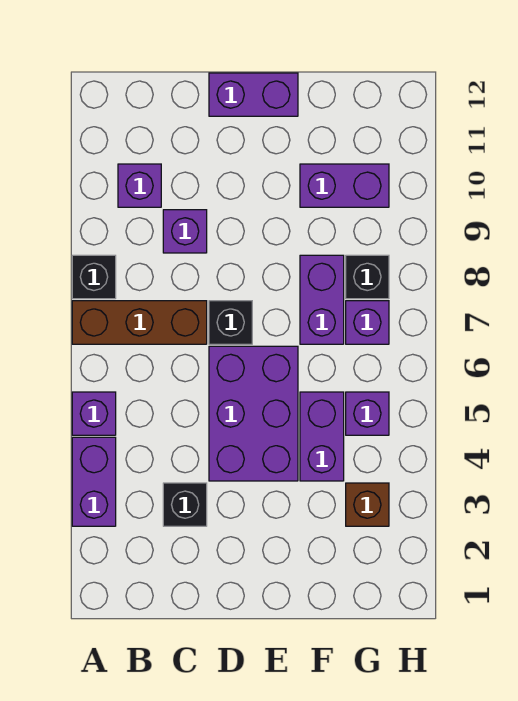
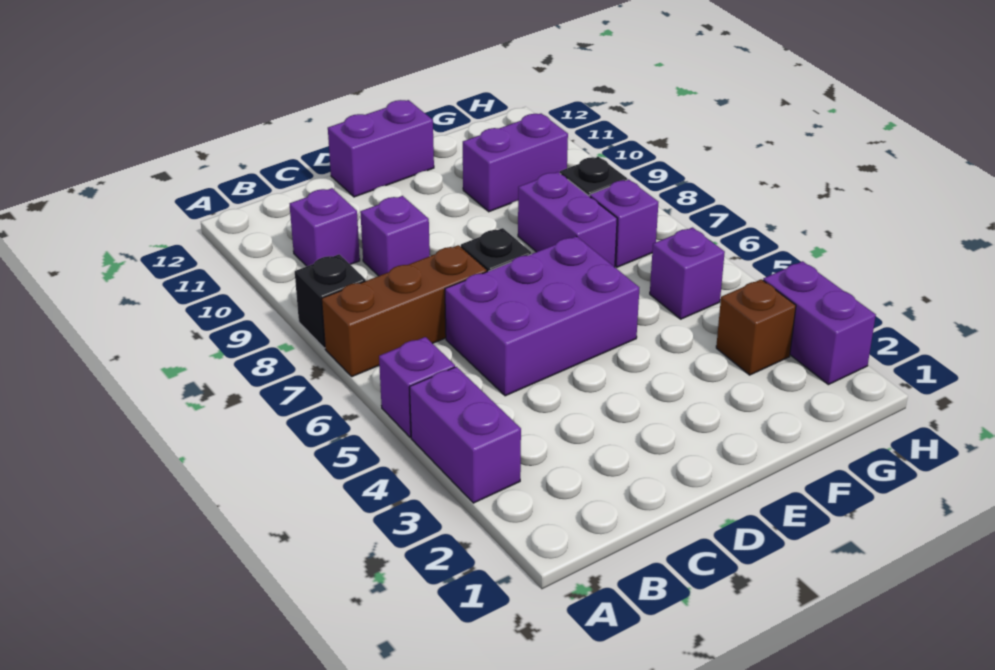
black 1x1 brick [163,483,207,526] -> none
purple 2x3 brick [209,346,298,481] -> purple 2x3 brick turned to [445,236,639,396]
purple 1x2 brick [300,392,344,481] -> purple 1x2 brick moved to [763,261,876,385]

